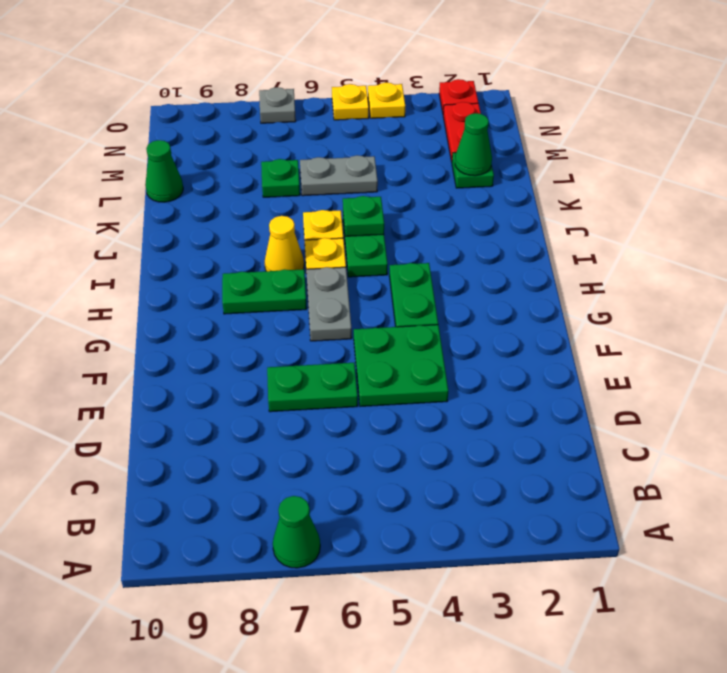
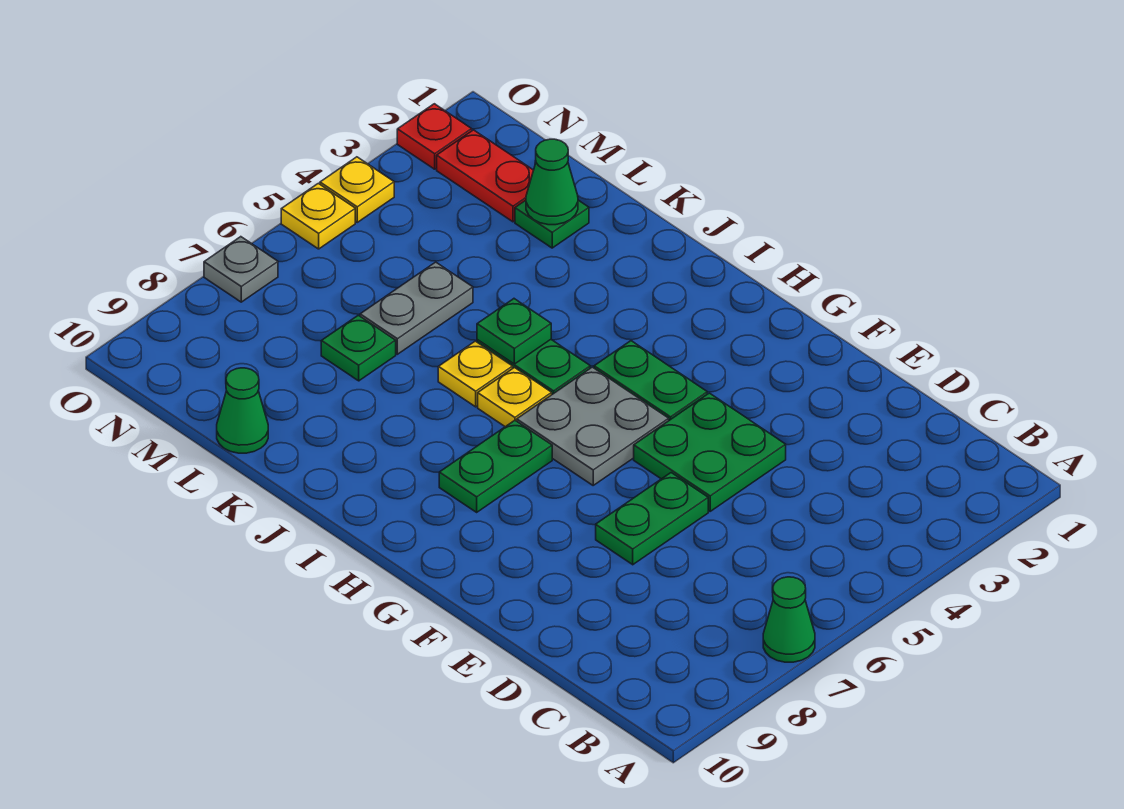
grey 1x2 plate [306,267,352,341] -> grey 2x2 plate [517,367,669,485]
yellow 1x1 cone [265,216,304,271] -> none

